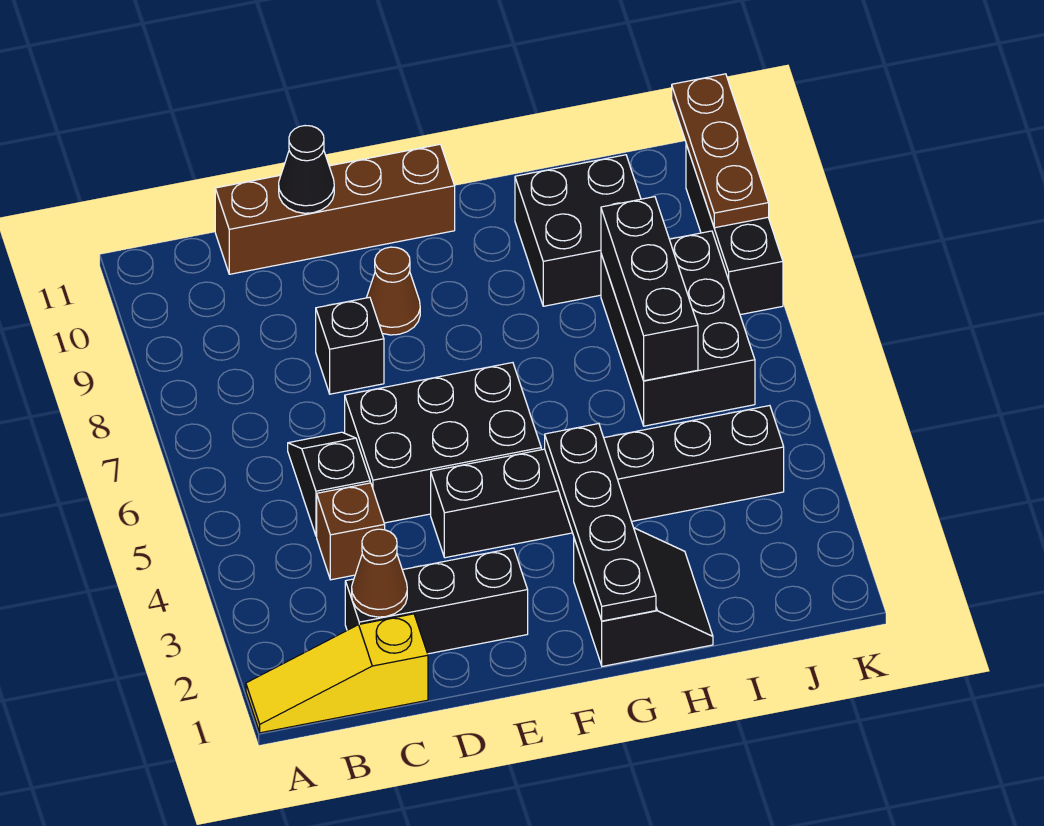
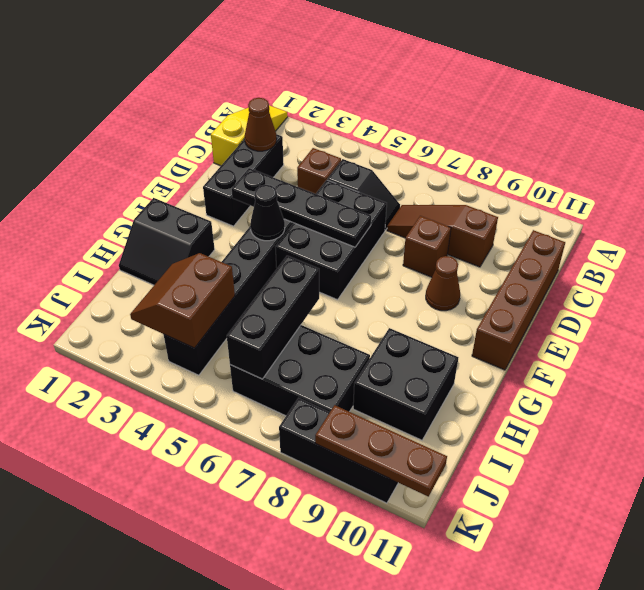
none -> brown 1x3 slope [387,205,498,267]
black 1x1 brick [316,297,384,394] -> brown 1x1 brick [403,216,451,277]
black 1x1 cone [279,126,334,213] -> black 1x1 cone moved to [250,185,285,241]
black 1x4 plate [545,424,656,621] -> black 1x4 plate moved to [232,168,371,247]
none -> brown 2x2 slope [130,253,235,348]
black 1x3 brick [601,197,698,381] -> black 1x3 brick turned to [227,256,319,379]

